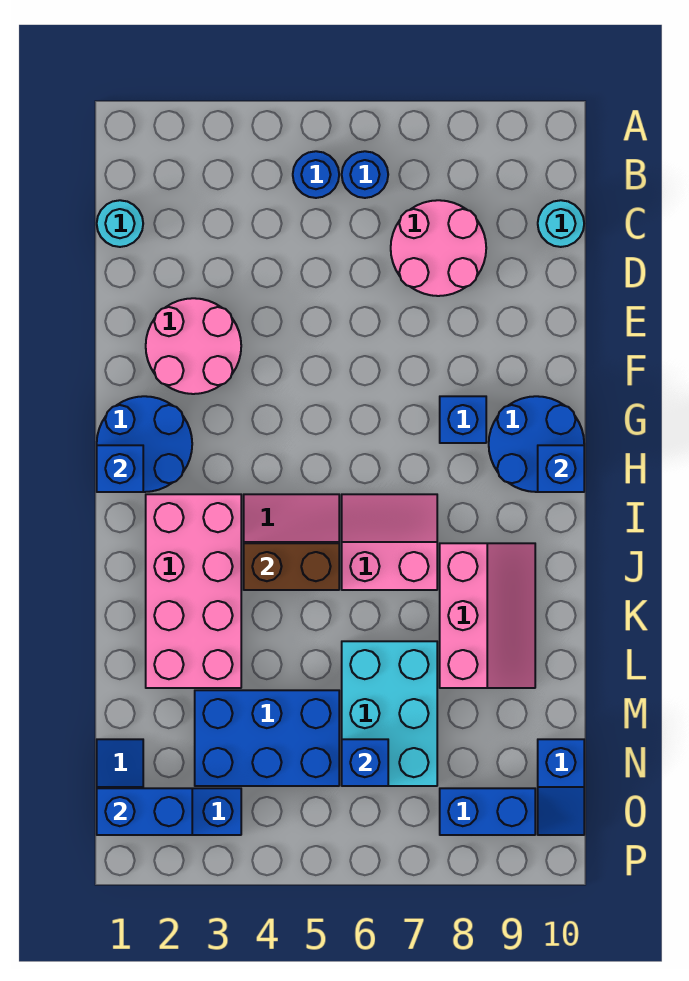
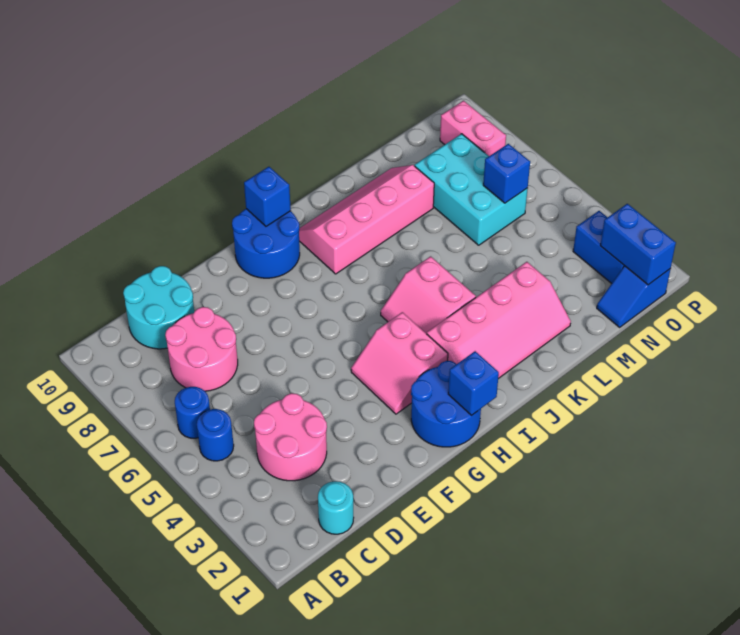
cyan 1x1 round brick [538,200,584,247] -> cyan 2x2 round brick [123,266,194,349]
pink 2x2 round brick [146,298,241,394] -> pink 2x2 round brick moved to [254,393,327,481]
blue 1x1 brick [440,396,486,443] -> none
pink 2x4 brick [146,494,241,688] -> pink 2x4 slope [427,262,571,379]
pink 2x2 slope [342,494,437,590] -> pink 2x2 slope moved to [351,312,448,414]
brown 1x2 brick [244,543,339,590] -> none
pink 2x3 slope [440,543,535,688] -> pink 2x4 slope [299,165,434,274]
cyan 2x3 brick [342,641,437,786] -> cyan 2x3 brick turned to [415,134,528,245]
blue 2x3 brick [195,690,339,786] -> none
blue 1x2 slope [538,739,584,835] -> none
blue 1x2 brick [440,788,535,835] -> pink 1x2 brick [440,101,506,156]

